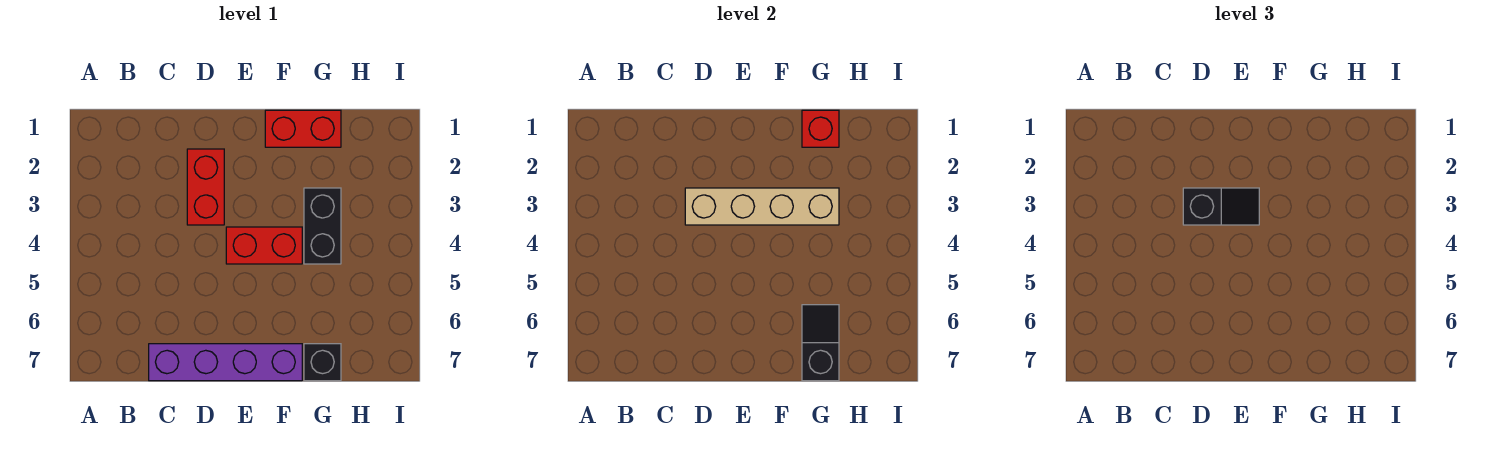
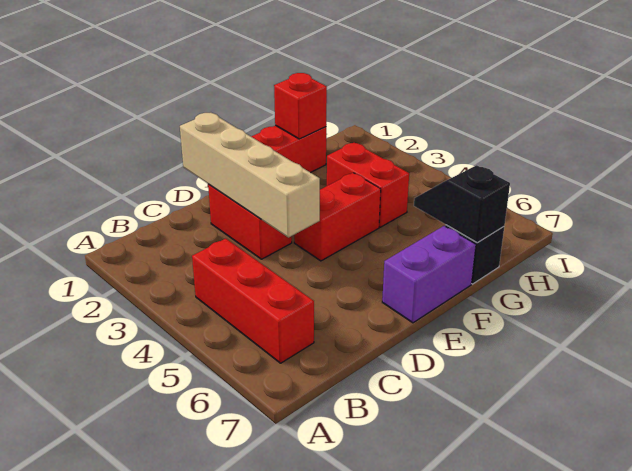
none -> red 1x3 brick [192,238,314,363]
purple 1x4 brick [149,344,302,381] -> purple 1x2 brick [382,226,476,323]
tan 1x4 brick [685,188,839,225] -> tan 1x4 brick turned to [180,113,320,238]
black 1x2 slope [1183,188,1259,225] -> none
black 1x2 brick [304,188,341,264] -> red 1x2 brick [327,142,409,227]

